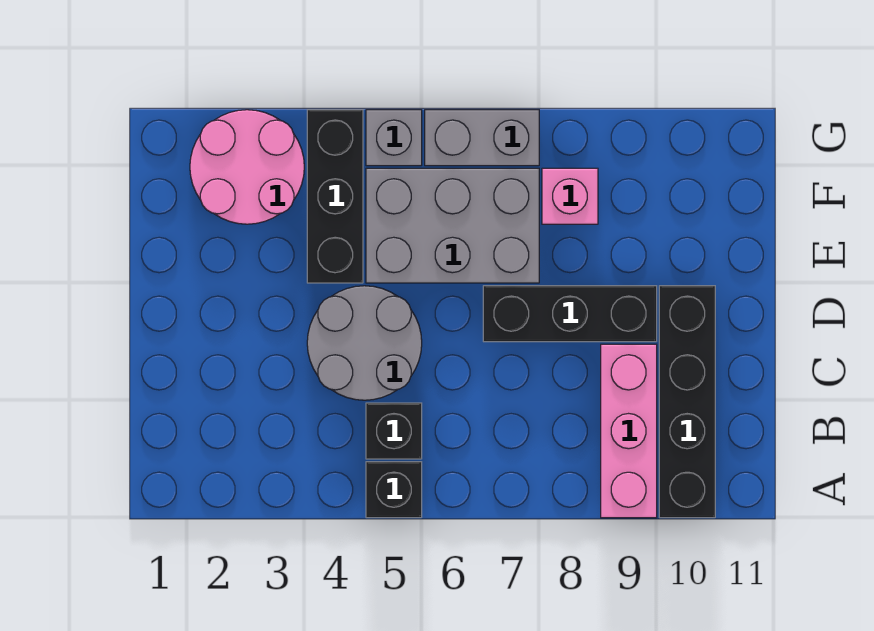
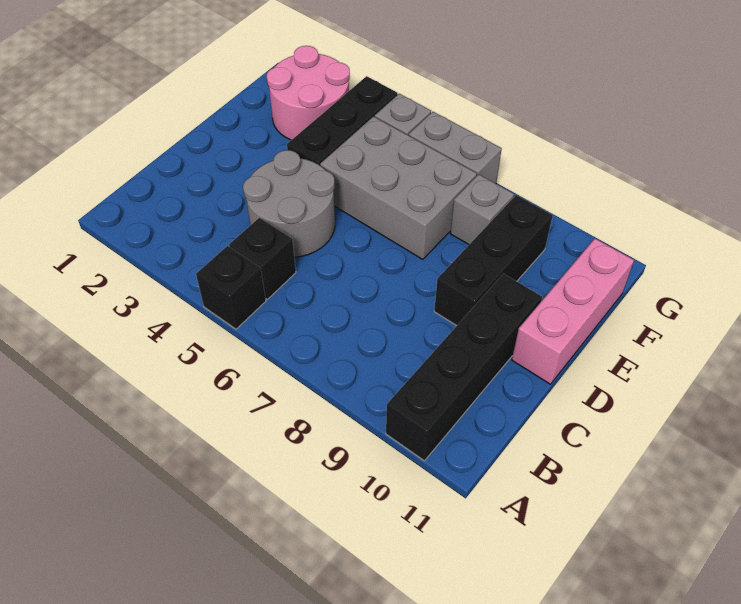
pink 1x3 brick [601,344,657,518] -> pink 1x3 brick moved to [512,239,634,384]
black 1x3 brick [483,286,657,342] -> black 1x3 brick turned to [434,195,553,326]
pink 1x1 brick [542,168,598,224] -> grey 1x1 brick [450,174,514,244]

